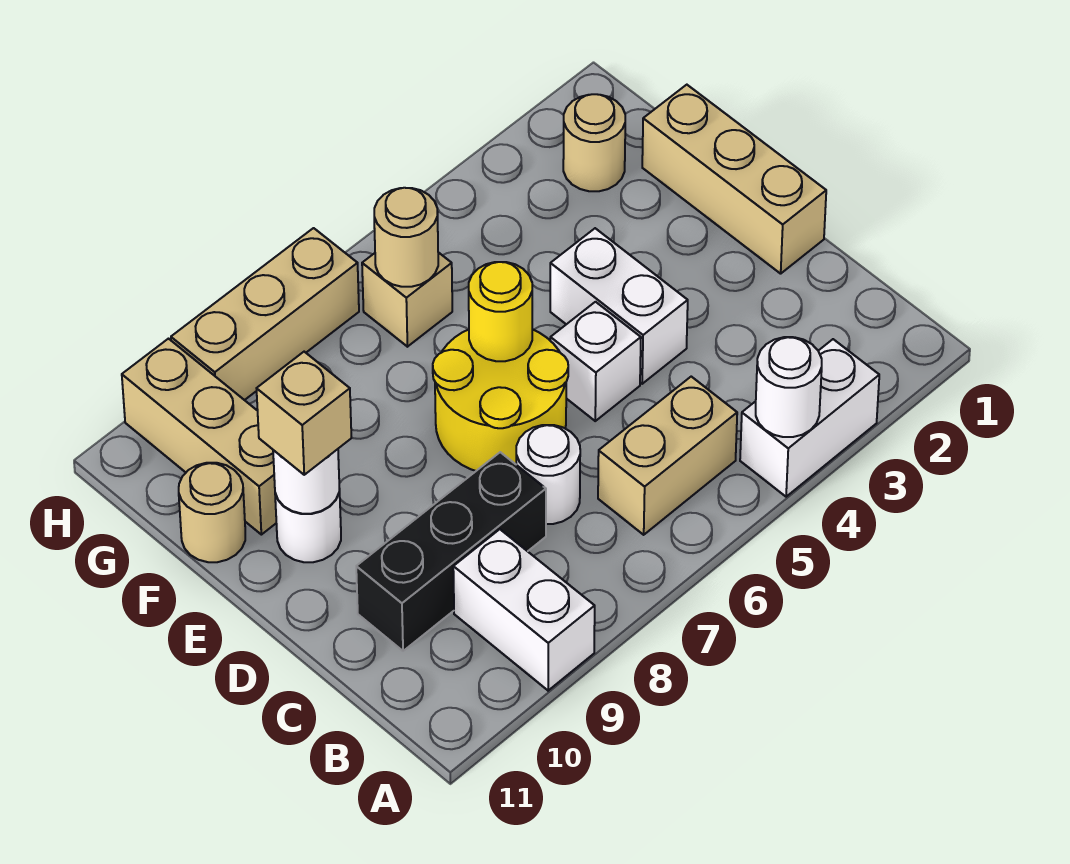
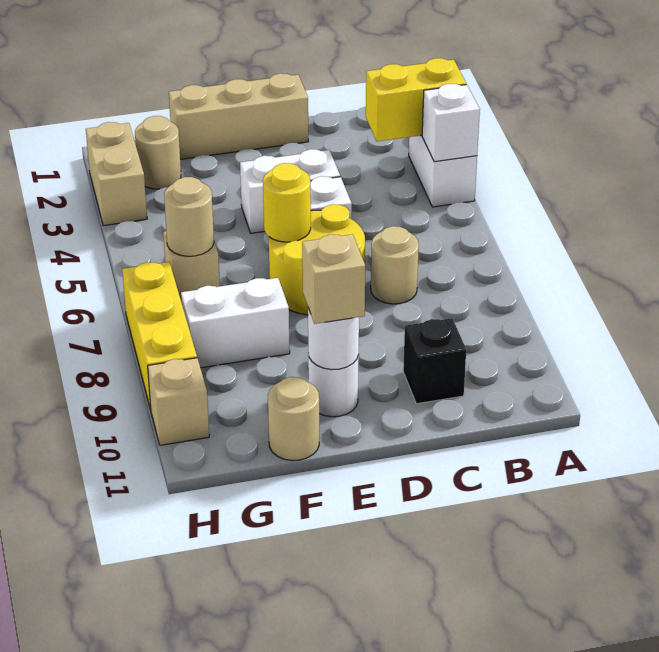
none -> yellow 1x2 brick [366,58,466,141]
white 1x1 round brick [756,337,822,437] -> white 1x1 brick [422,84,480,162]
white 1x2 brick [453,529,595,691] -> white 1x2 brick moved to [181,278,290,368]
tan 1x2 brick [598,377,737,535] -> tan 1x2 brick moved to [86,122,147,226]
white 1x1 round brick [516,425,580,524] -> tan 1x1 round brick [371,226,419,304]
black 1x3 brick [356,452,546,651] -> black 1x1 brick [403,318,466,404]
tan 1x3 brick [122,339,276,535] -> tan 1x1 brick [148,358,209,445]
tan 1x3 brick [171,228,359,400] -> yellow 1x3 brick [122,262,197,410]

